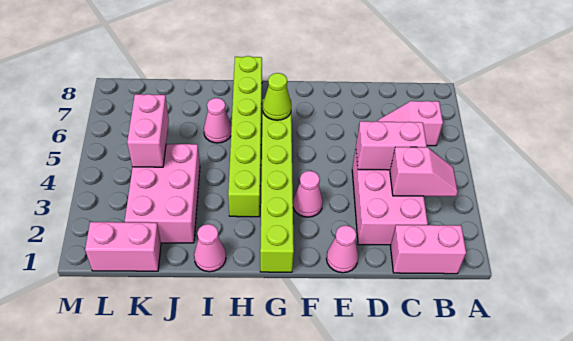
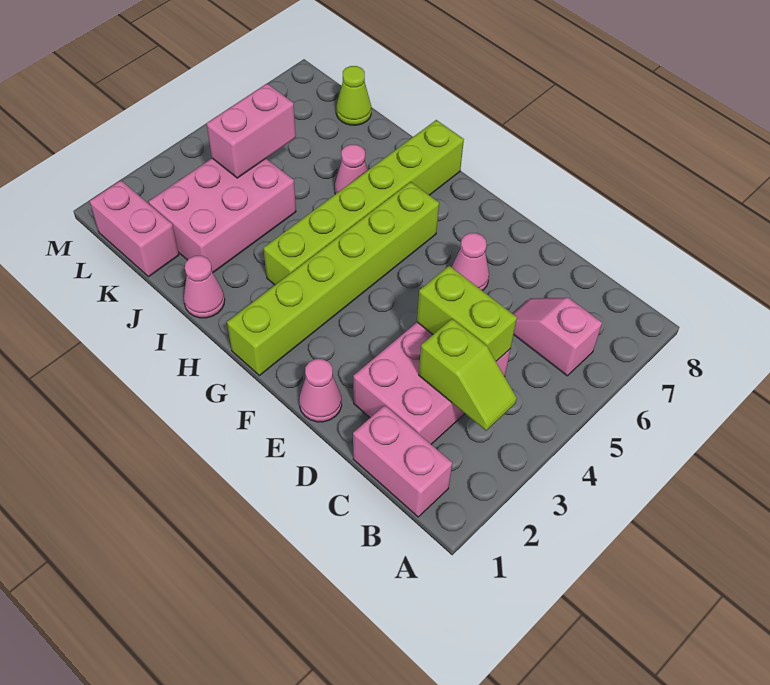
pink 1x2 slope [390,147,458,197] -> lime 1x2 slope [419,319,517,431]
pink 1x2 brick [356,121,427,170] -> lime 1x2 brick [417,266,517,361]
pink 1x1 cone [293,171,323,217] -> pink 1x1 cone moved to [452,233,489,291]
lime 1x1 cone [263,73,291,120] -> lime 1x1 cone moved to [336,66,371,125]

